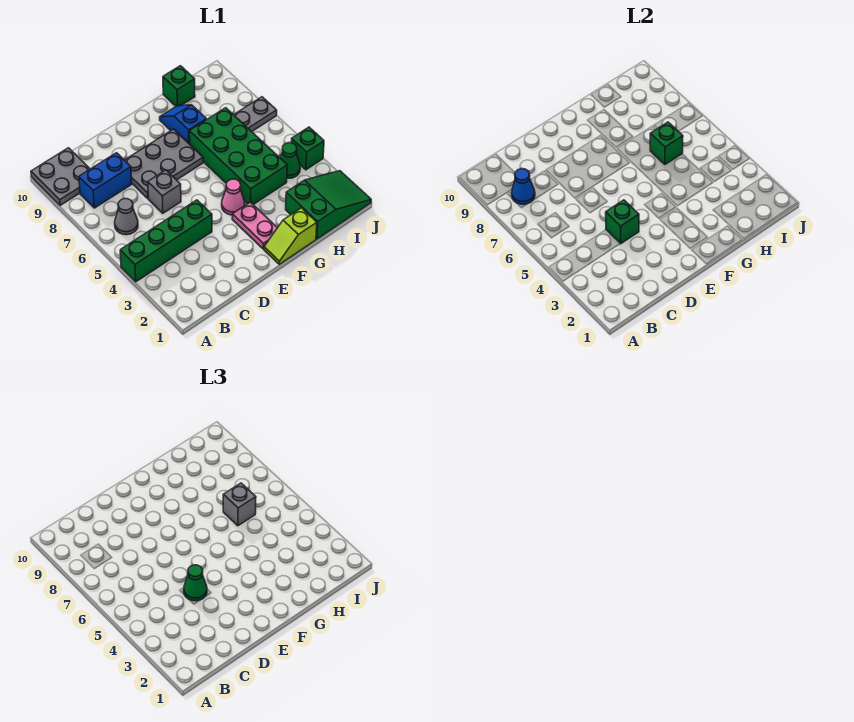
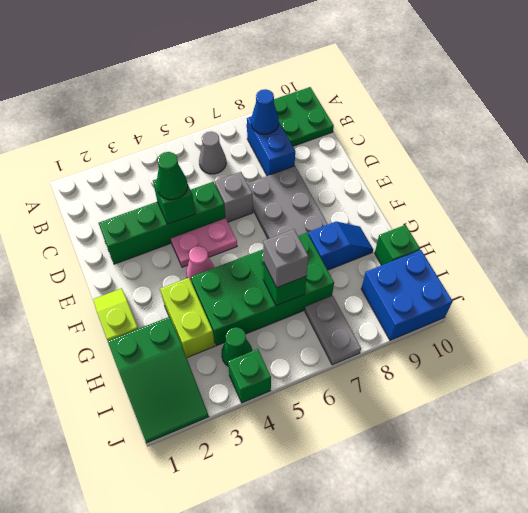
green 1x4 brick [120,200,212,282] -> green 1x4 brick turned to [99,182,225,264]
grey 2x2 plate [31,148,90,205] -> green 2x2 plate [274,87,334,146]
pink 1x2 plate [232,202,277,249] -> pink 1x2 plate moved to [171,218,237,267]
none -> lime 1x2 brick [160,278,215,358]
none -> blue 2x2 brick [361,250,452,340]

